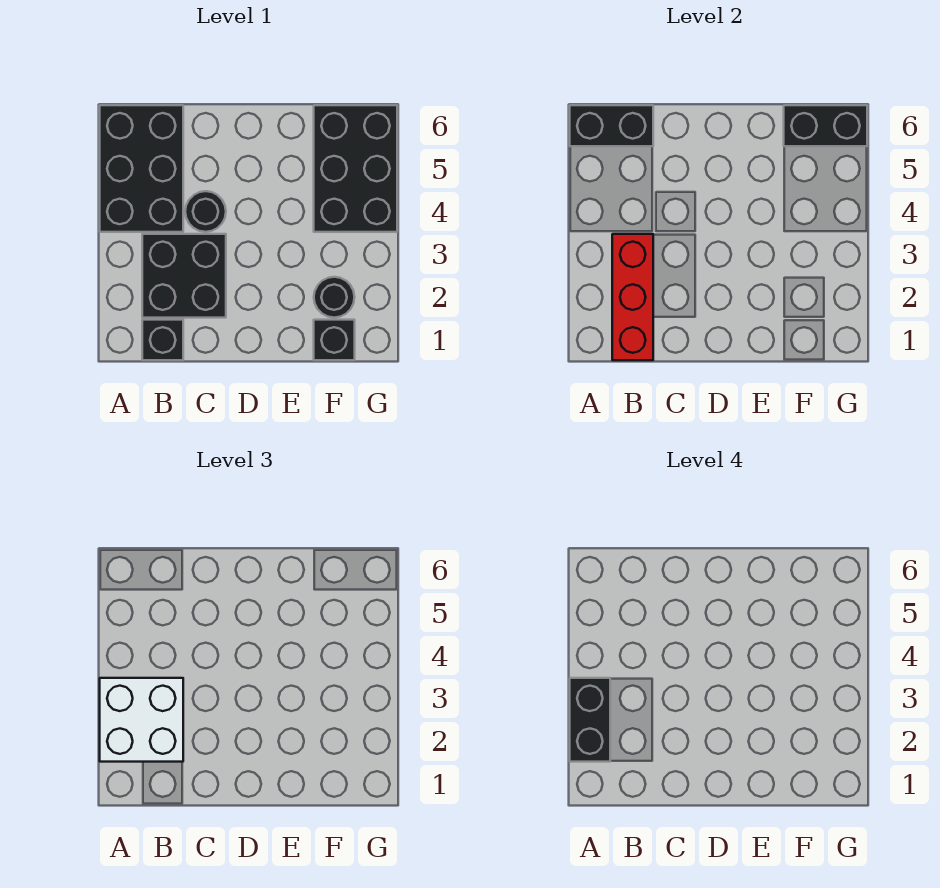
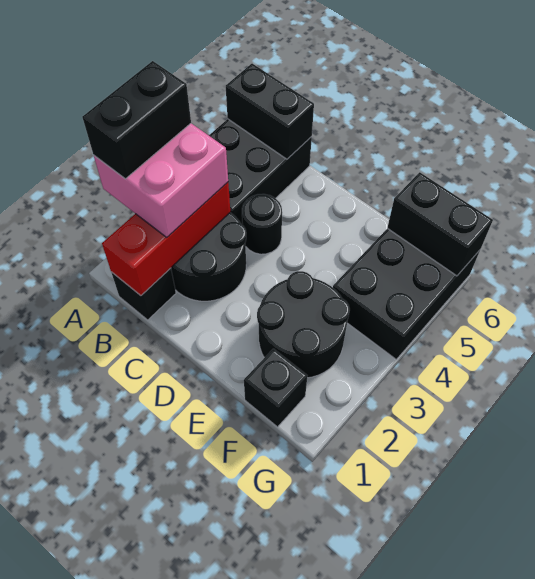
white 2x2 brick [100,678,183,762] -> pink 2x2 brick [94,123,228,237]
black 2x2 brick [142,234,226,318] -> black 2x2 round brick [171,213,246,301]
black 1x1 round brick [314,277,355,318] -> black 2x2 round brick [257,271,350,378]

